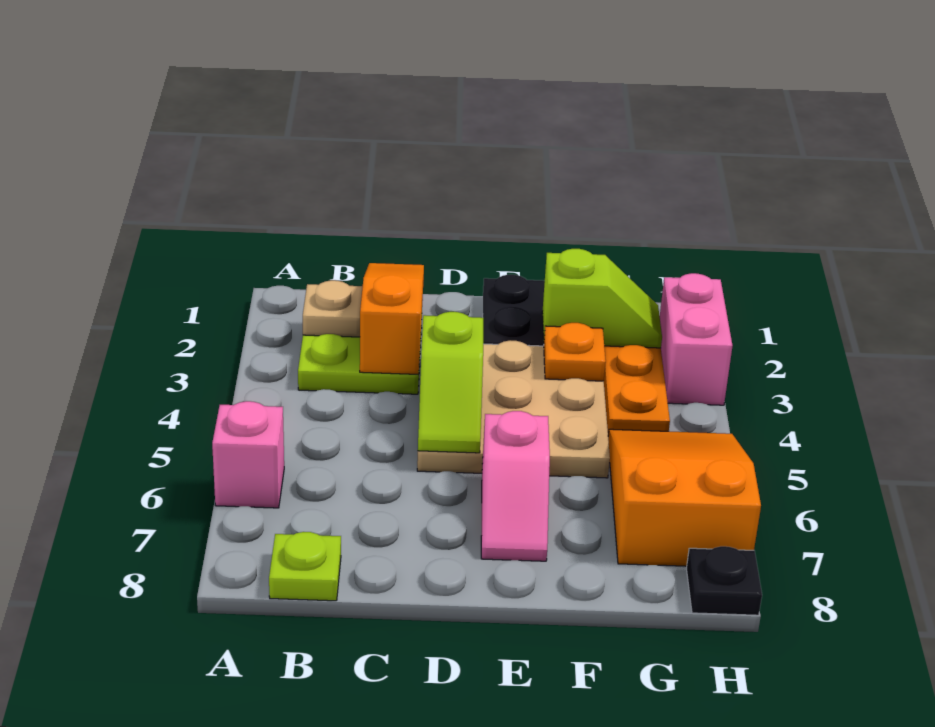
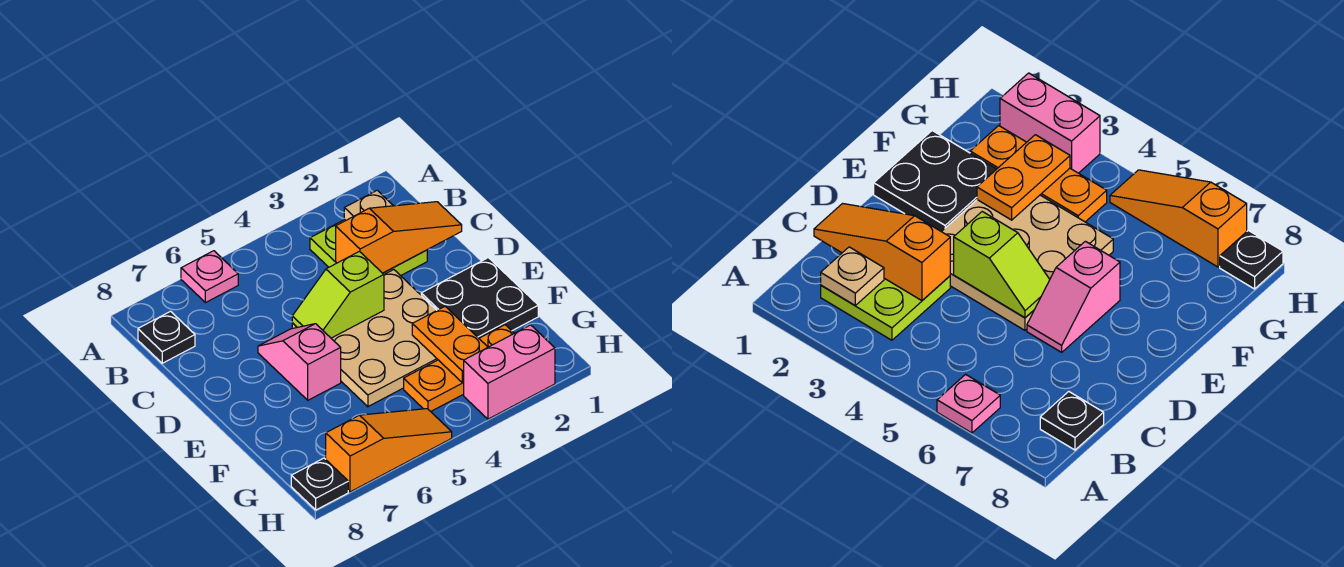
pink 1x1 brick [212,401,284,508] -> pink 1x1 plate [181,251,238,303]
lime 1x1 plate [269,532,341,601] -> black 1x1 plate [138,311,195,363]
pink 1x2 slope [481,411,550,561] -> pink 1x2 slope turned to [258,324,341,400]
lime 1x2 slope [542,249,662,348] -> none
orange 1x1 plate [544,323,606,381] -> orange 1x2 plate [412,306,488,383]
orange 2x3 slope [608,429,761,566] -> orange 1x3 slope [326,409,452,492]

